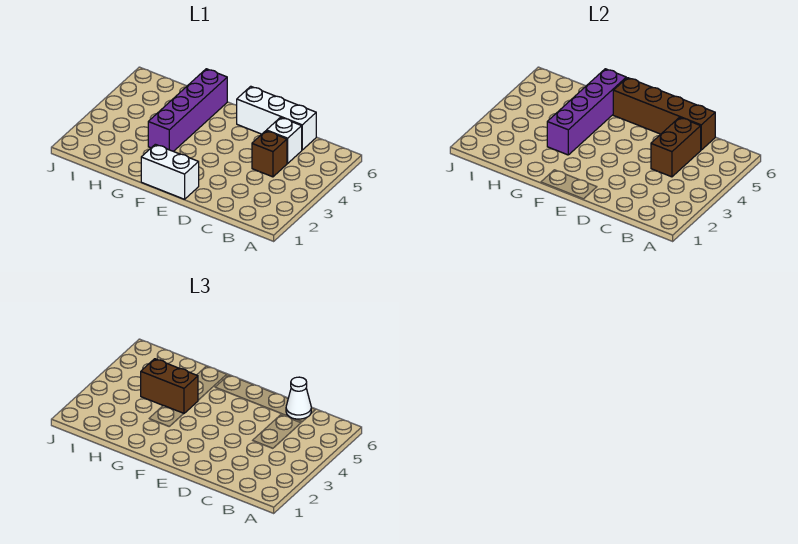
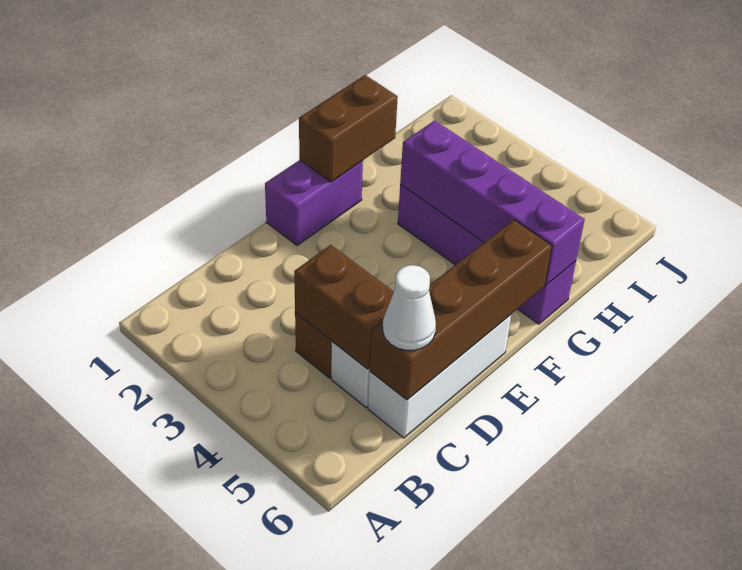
white 1x2 brick [141,144,199,199] -> purple 1x2 brick [265,160,363,246]
brown 1x2 brick [141,359,198,414] -> brown 1x2 brick moved to [299,75,398,182]

